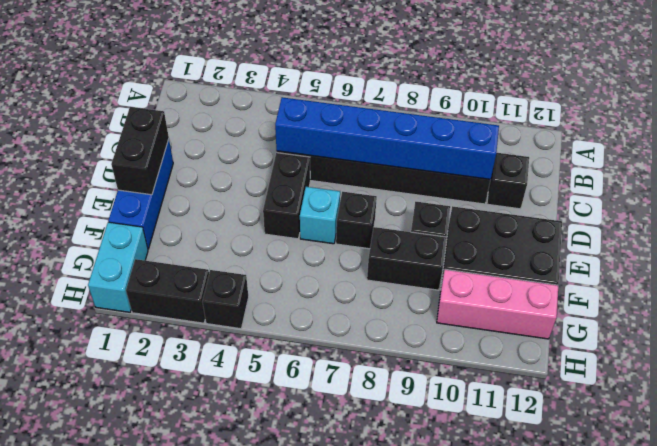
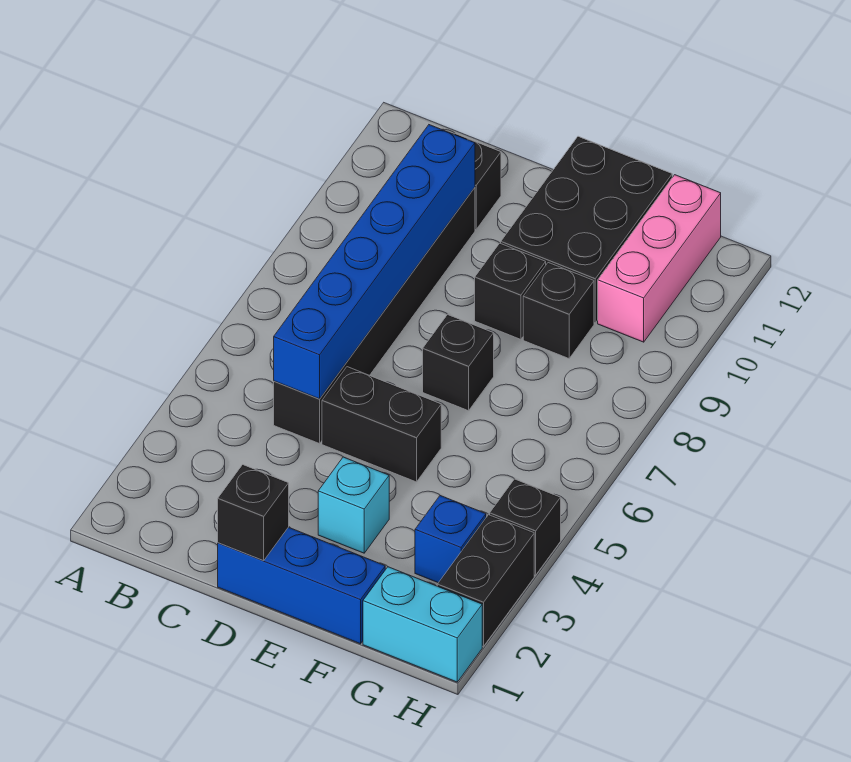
black 1x2 brick [111,107,169,195] -> black 1x1 brick [218,465,289,561]
cyan 1x1 brick [300,187,340,244] -> cyan 1x1 brick moved to [318,457,389,553]
black 1x2 brick [367,227,447,290] -> black 1x1 brick [523,263,594,358]
none -> blue 1x1 brick [415,496,486,583]

